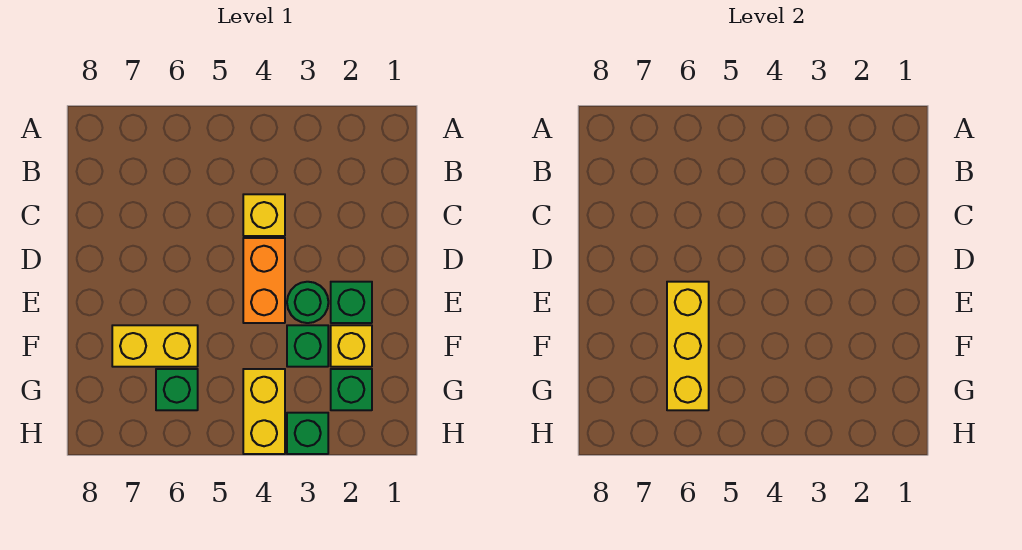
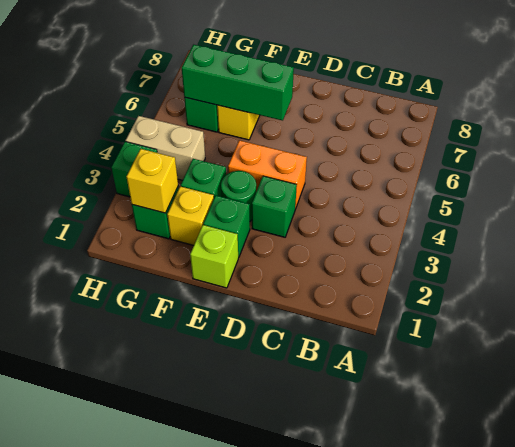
yellow 1x1 brick [243,194,285,236] -> yellow 1x1 brick moved to [127,149,178,213]
none -> green 1x1 brick [252,176,297,237]
none -> lime 1x1 brick [190,225,238,288]
yellow 1x3 brick [667,282,709,410] -> green 1x3 brick [182,45,294,121]
yellow 1x2 brick [243,369,285,454] -> tan 1x2 brick [126,116,205,180]

